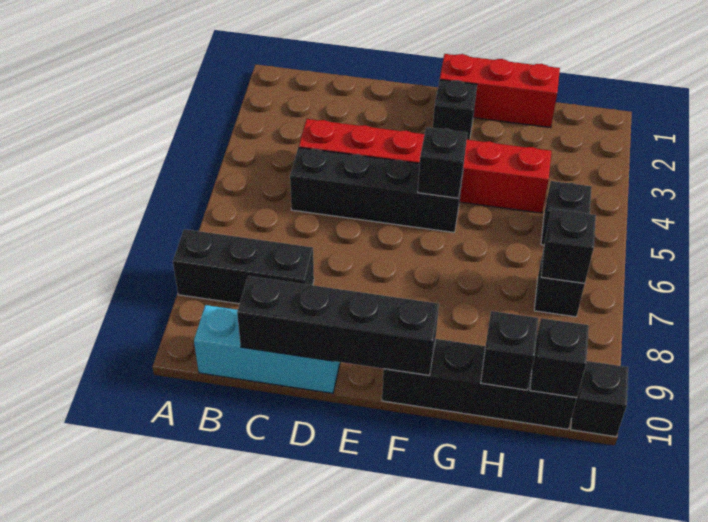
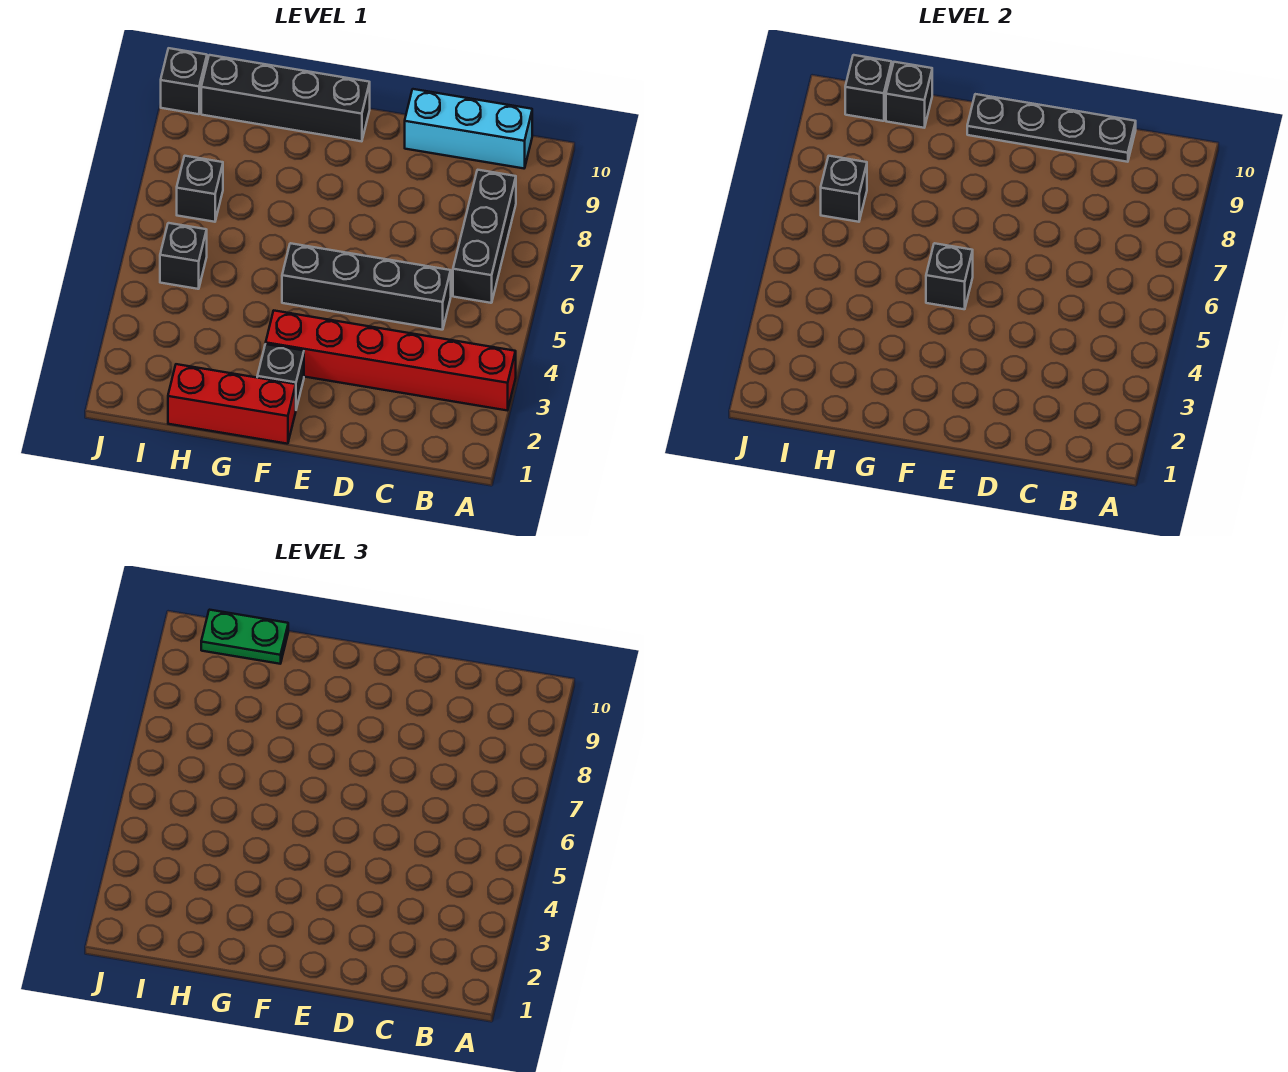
black 1x3 brick [173,229,314,304] -> black 1x3 brick turned to [453,170,516,303]
red 1x6 brick [299,119,551,213] -> red 1x6 brick moved to [266,311,516,410]
black 1x4 brick [237,276,439,375] -> black 1x4 plate [967,94,1136,162]
none -> green 1x2 plate [201,610,288,664]

